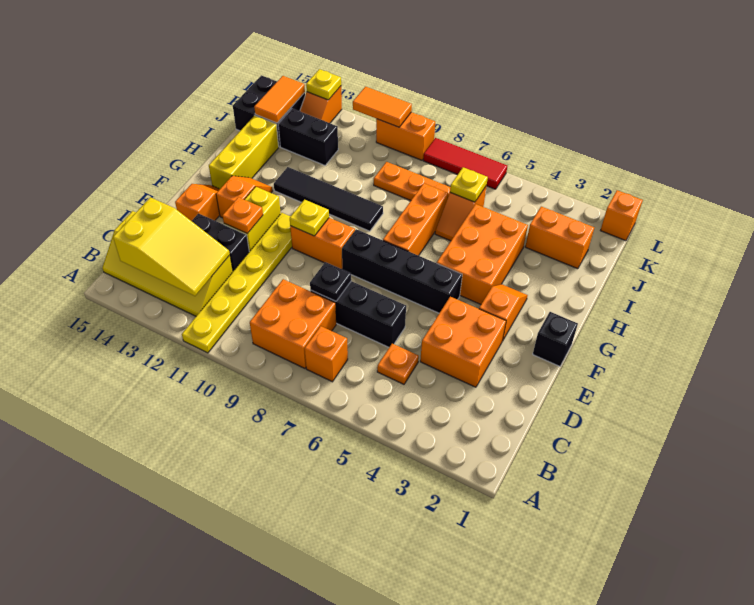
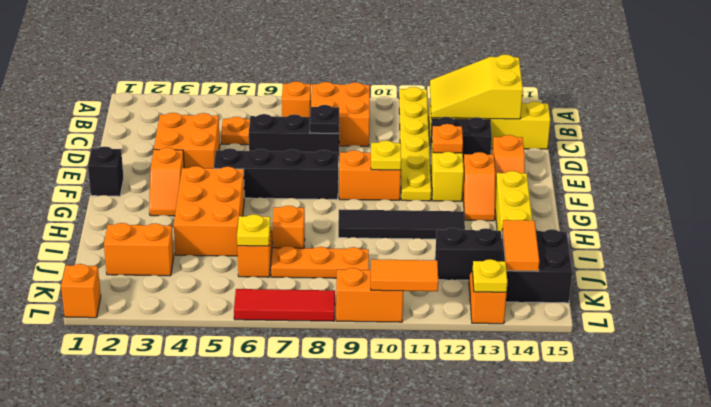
orange 1x3 brick [383,183,448,256] -> orange 1x1 brick [272,206,305,248]

